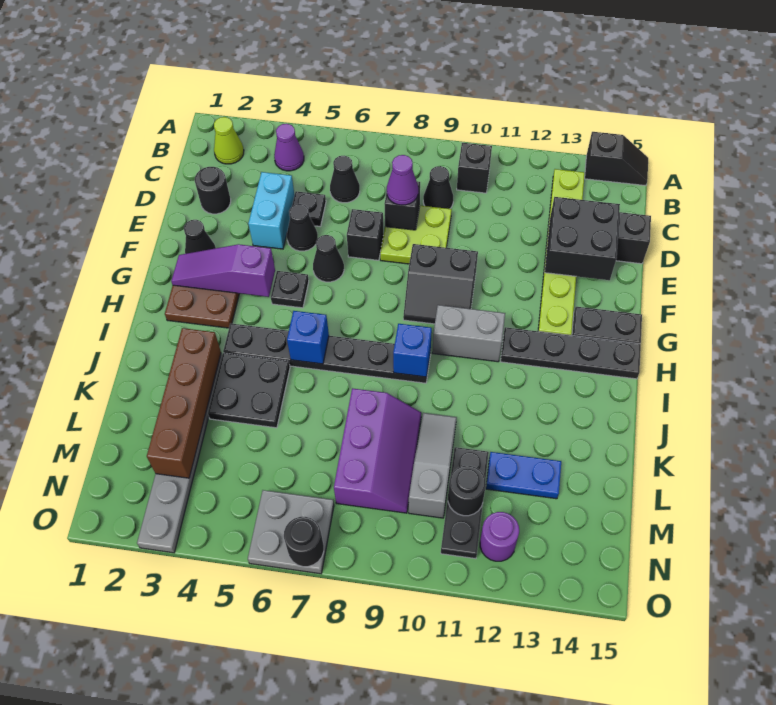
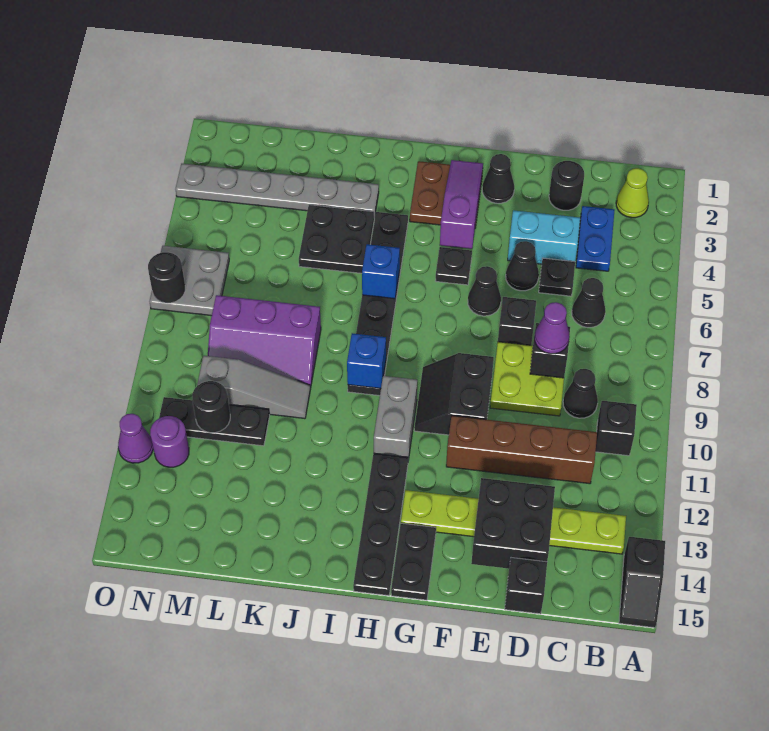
purple 1x1 cone [274,124,304,171] -> purple 1x1 cone moved to [118,414,153,463]
brown 1x4 brick [147,328,221,478] -> brown 1x4 brick moved to [446,416,597,484]
blue 1x2 plate [486,452,561,499] -> blue 1x2 plate moved to [576,206,615,271]

